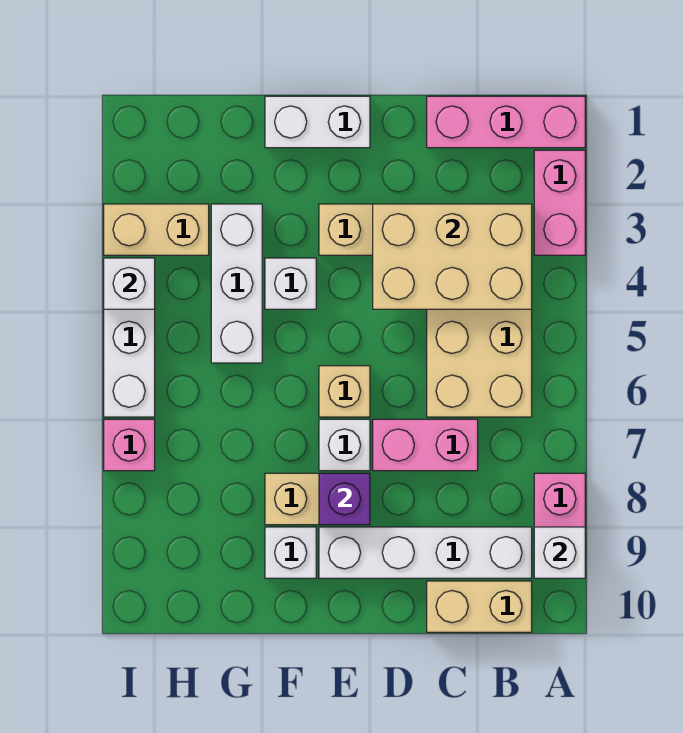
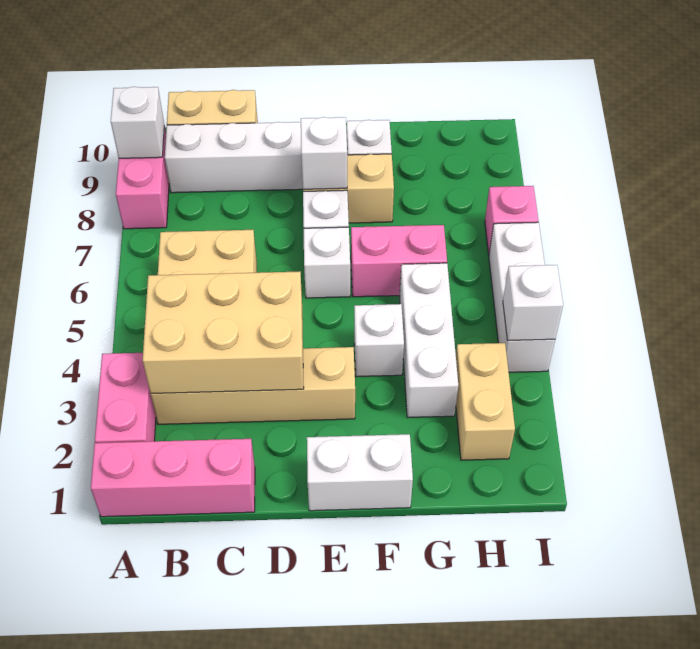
pink 1x2 brick [373,419,478,471] -> pink 1x2 brick moved to [351,225,447,297]
tan 1x1 brick [319,366,370,417] -> white 1x1 brick [304,227,350,298]
purple 1x1 brick [319,473,370,525] -> white 1x1 brick [301,117,347,189]
tan 1x2 brick [104,204,209,255] -> tan 1x2 brick turned to [456,343,515,460]

